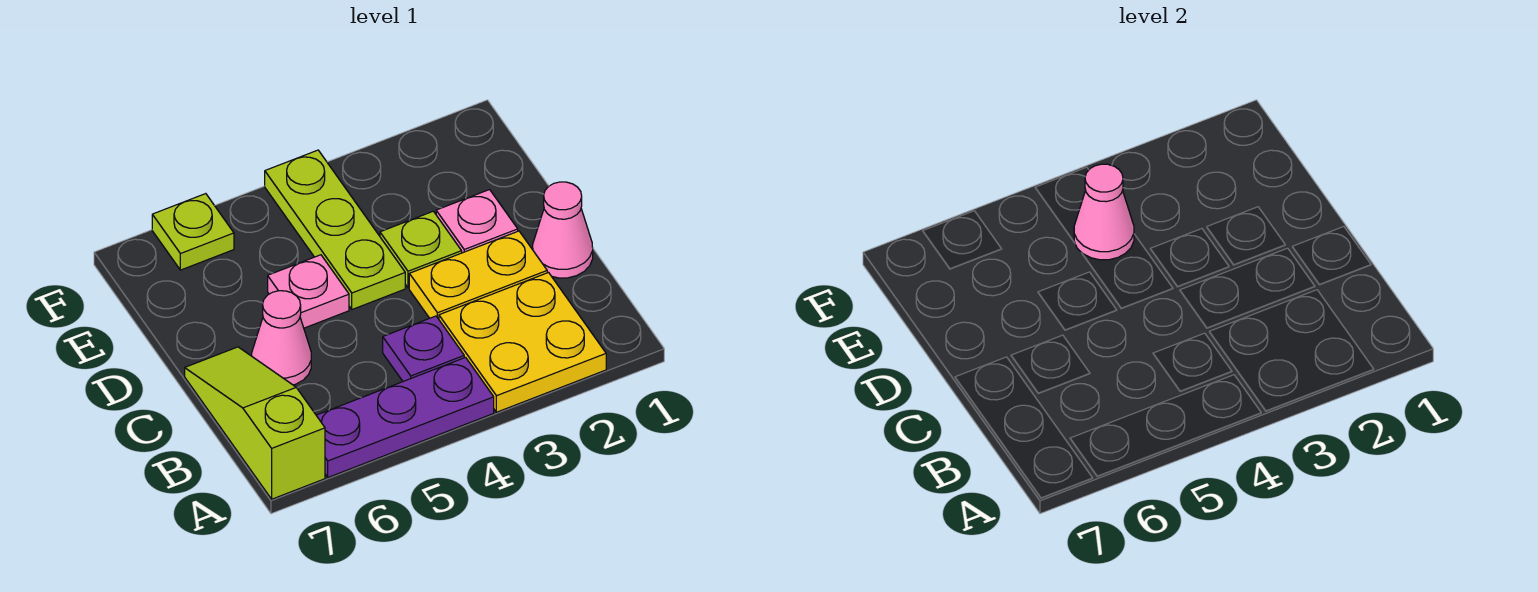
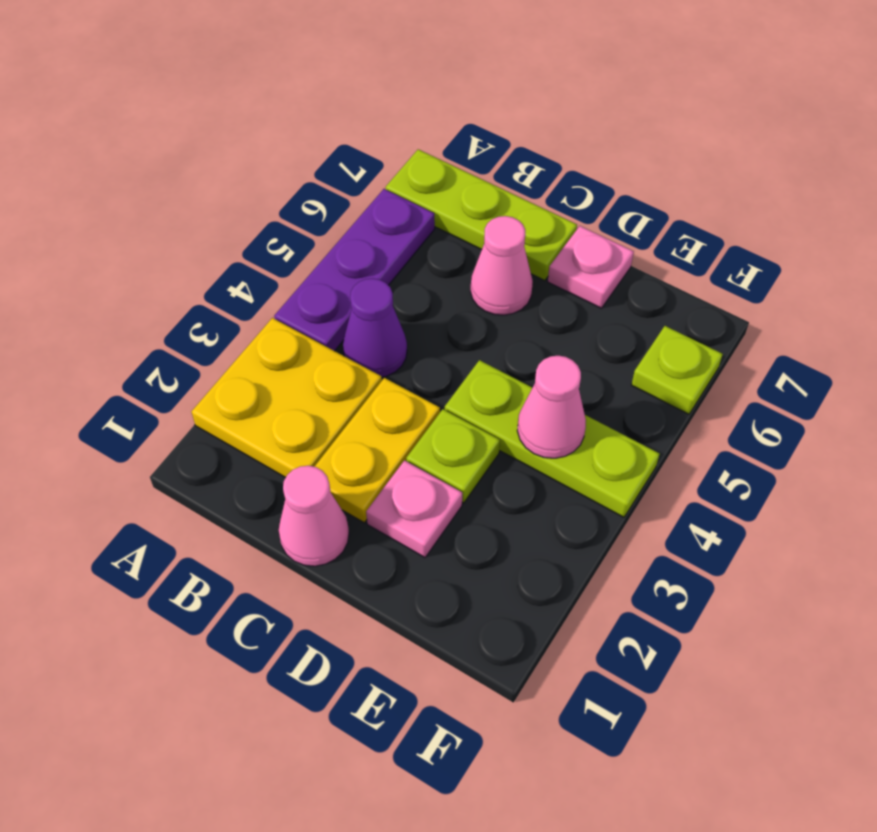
lime 1x3 slope [185,347,325,499] -> lime 1x3 plate [386,149,577,281]
purple 1x1 plate [383,316,464,381] -> purple 1x1 cone [343,278,407,377]
pink 1x1 plate [268,255,349,328] -> pink 1x1 plate moved to [548,226,634,308]

